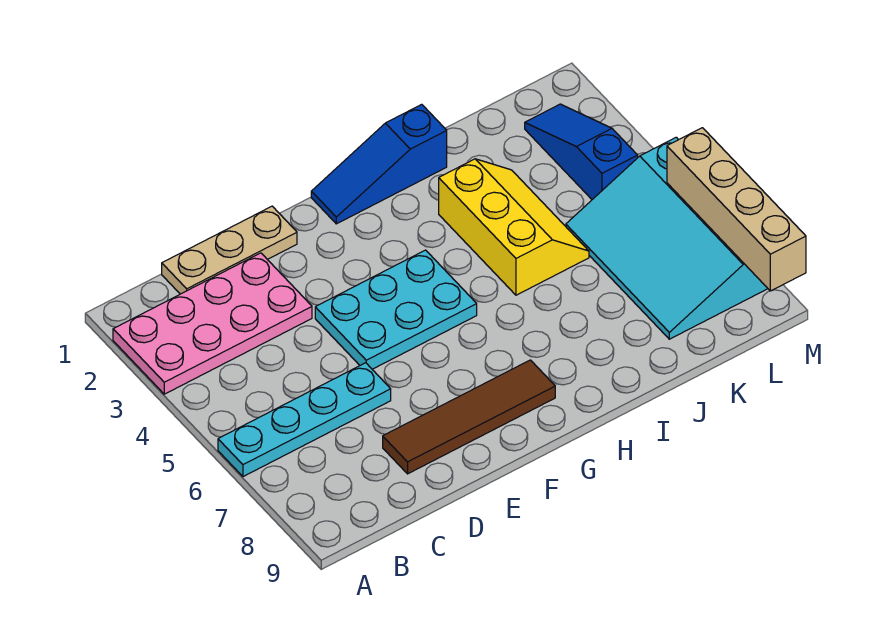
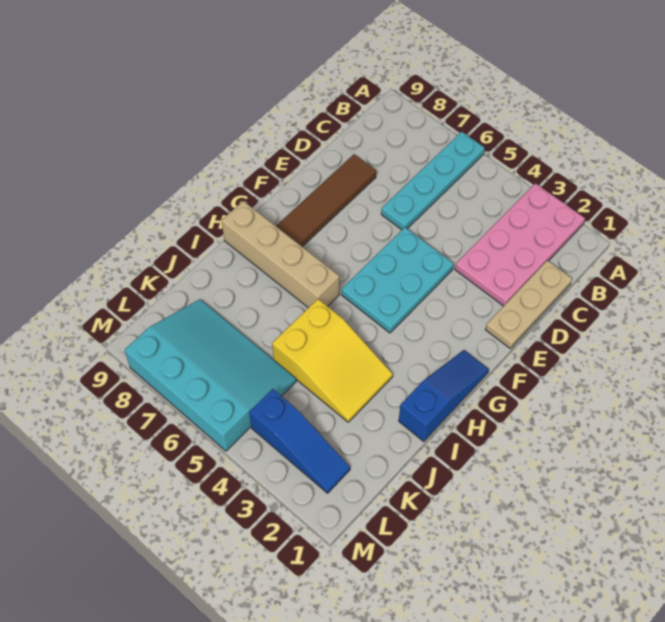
yellow 2x3 slope [439,159,589,295] -> yellow 2x3 slope turned to [272,299,393,422]
tan 1x4 brick [667,128,806,291] -> tan 1x4 brick moved to [222,201,339,308]

